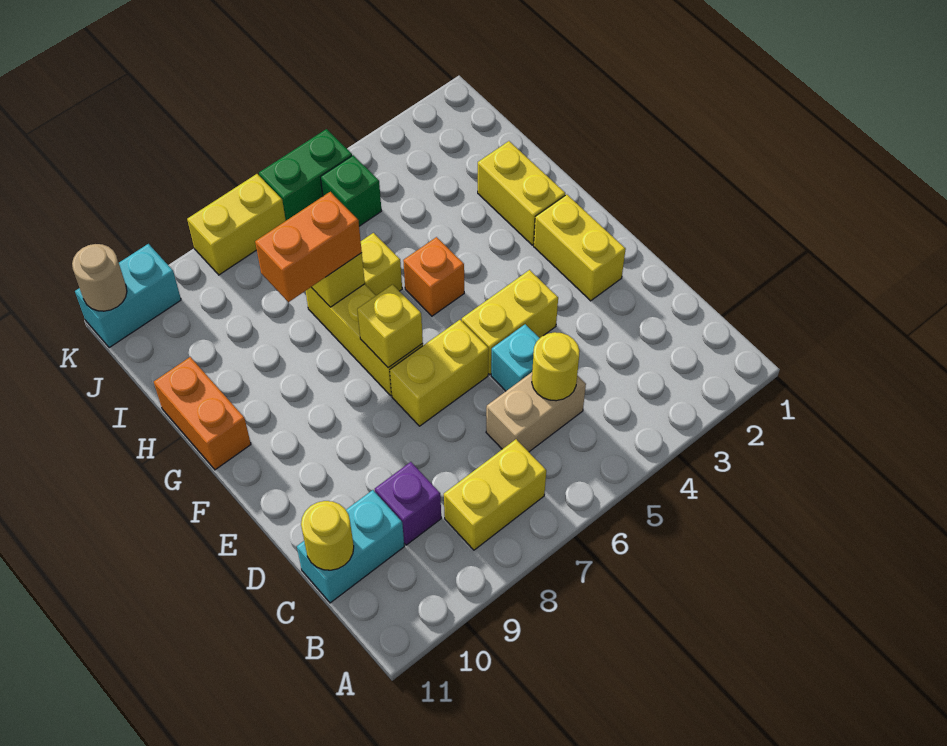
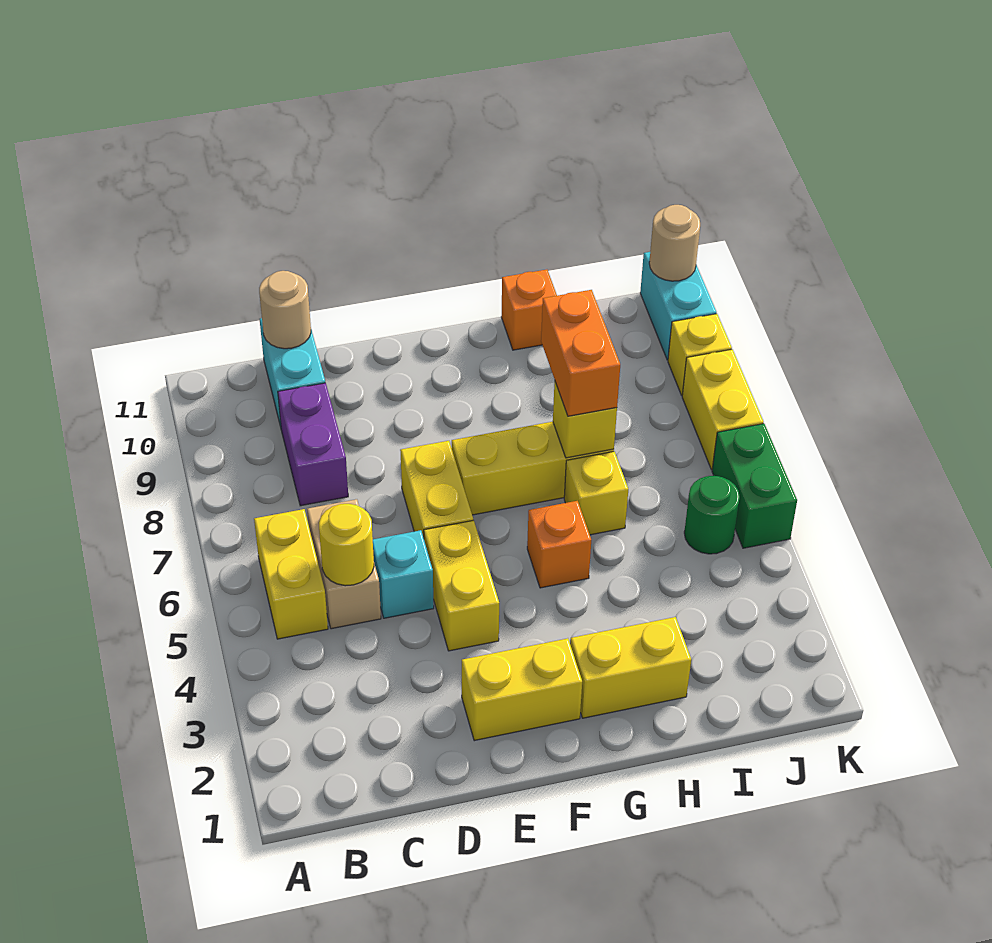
yellow 1x2 brick [444,439,546,550] -> yellow 1x2 brick moved to [254,509,328,639]
purple 1x1 brick [375,462,441,545] -> purple 1x2 brick [278,383,348,506]
yellow 1x1 round brick [301,501,354,570] -> tan 1x1 round brick [259,271,311,349]
yellow 1x1 brick [357,284,423,368] -> yellow 1x1 brick moved to [668,314,732,395]
orange 1x2 brick [154,357,251,470] -> orange 1x1 brick [501,270,557,350]
green 1x1 brick [320,155,381,226] -> green 1x1 round brick [684,476,740,554]

